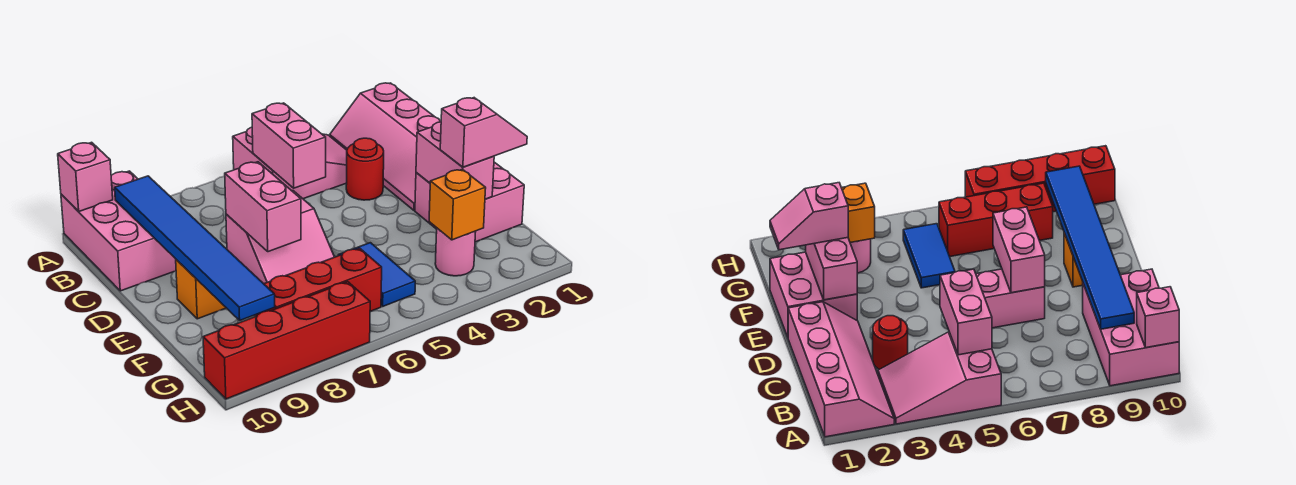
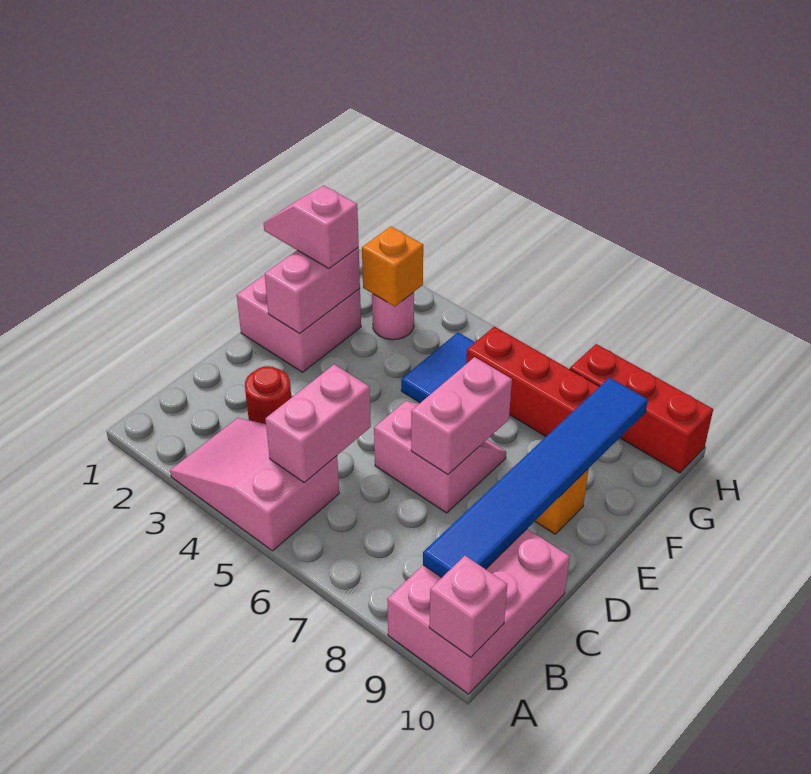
pink 2x4 slope [330,83,441,210] -> none
red 1x4 brick [203,282,370,399] -> red 1x3 brick [570,344,713,473]

